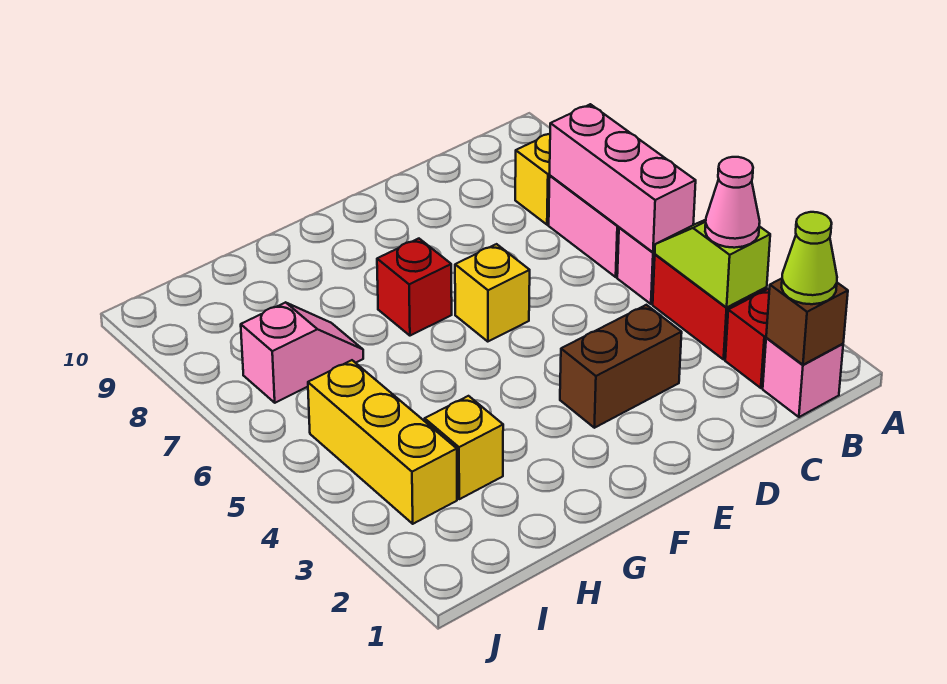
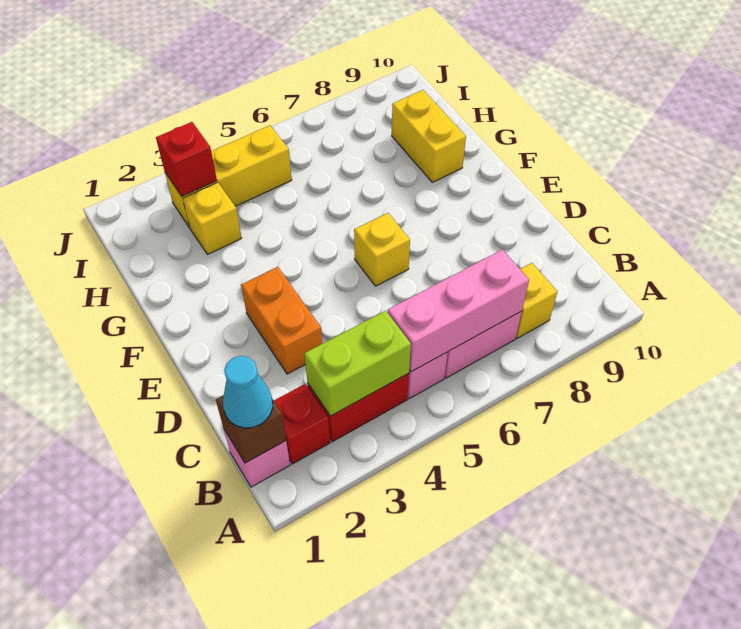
lime 1x1 cone [781,212,837,304] -> cyan 1x1 cone [223,356,273,428]
lime 1x2 slope [655,220,770,307] -> lime 1x2 brick [304,311,411,416]
pink 1x1 cone [705,157,760,248] -> none
brown 1x2 brick [560,305,682,428] -> orange 1x2 brick [241,267,322,374]
red 1x1 brick [377,239,452,336] -> red 1x1 brick moved to [156,122,217,196]
none -> yellow 1x2 brick [392,90,466,182]
pink 1x2 slope [241,302,363,403] -> none

